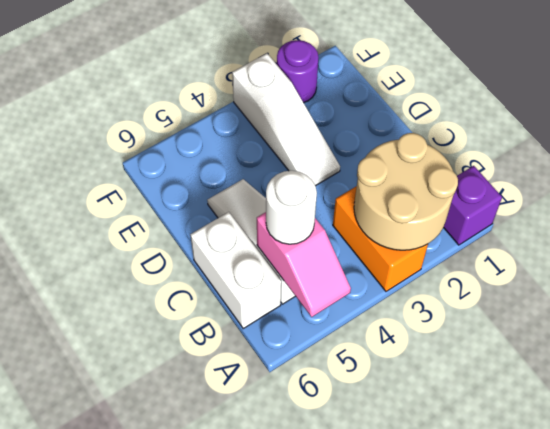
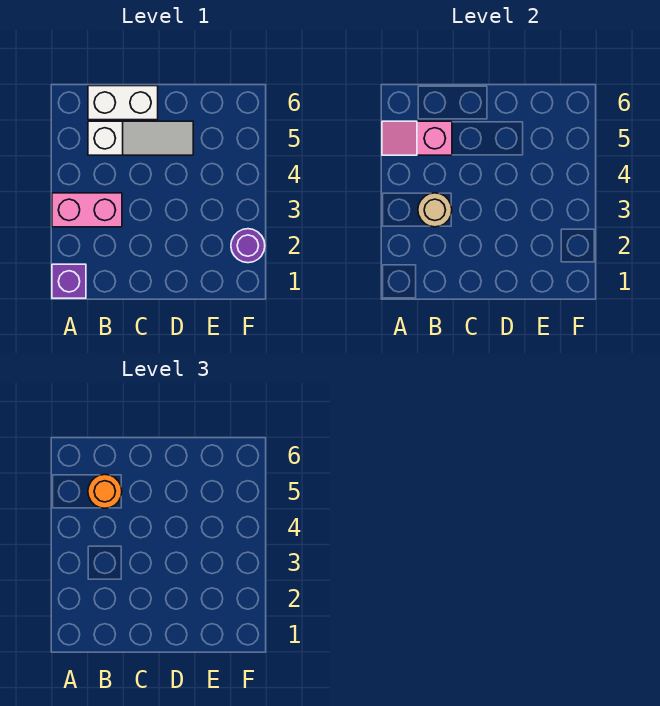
tan 2x2 round brick [354,133,458,250] -> tan 1x1 round brick [418,193,452,227]
orange 1x2 brick [333,186,428,291] -> pink 1x2 brick [52,193,122,227]
white 1x1 round brick [266,171,317,244] -> orange 1x1 round brick [88,474,122,508]
white 1x3 slope [232,53,340,186] -> none

